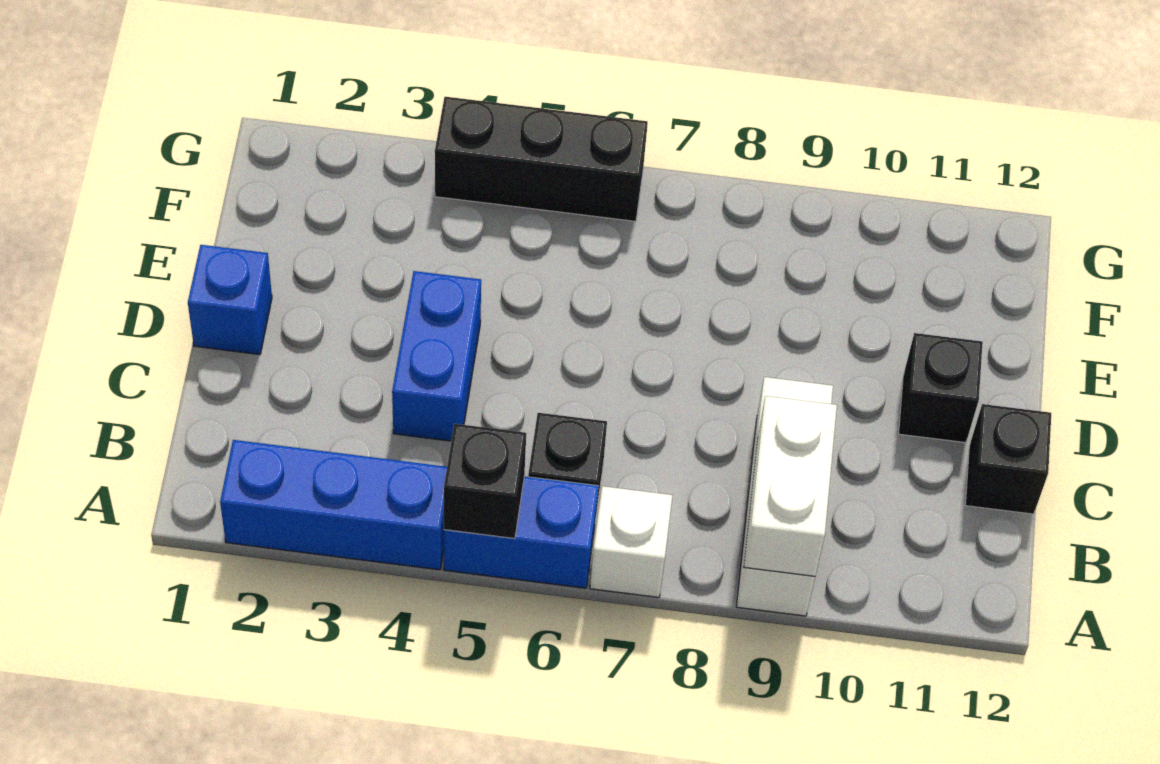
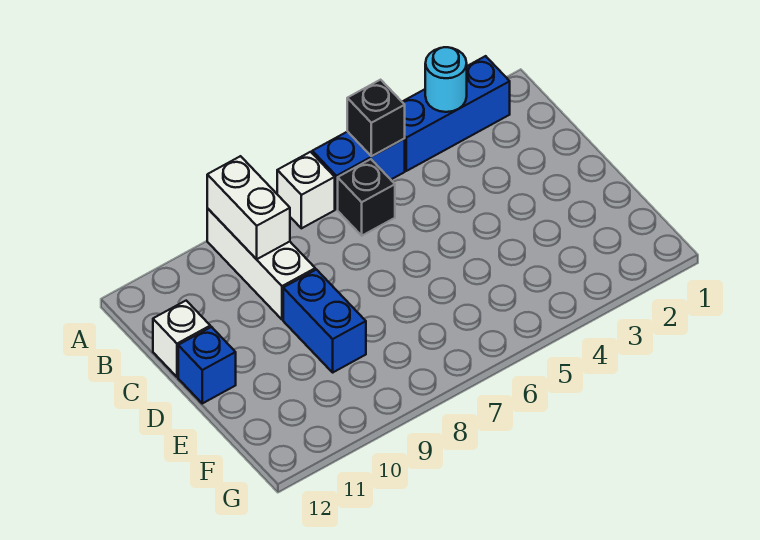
none -> cyan 1x1 round brick [425,47,467,112]
blue 1x2 brick [392,271,481,441] -> blue 1x2 brick moved to [283,270,366,372]
black 1x1 brick [965,404,1051,514] -> white 1x1 brick [153,301,210,377]
blue 1x1 brick [188,245,272,355] -> blue 1x1 brick moved to [178,327,236,403]
black 1x1 brick [899,333,983,443] -> none
black 1x3 brick [435,97,648,221] -> none

